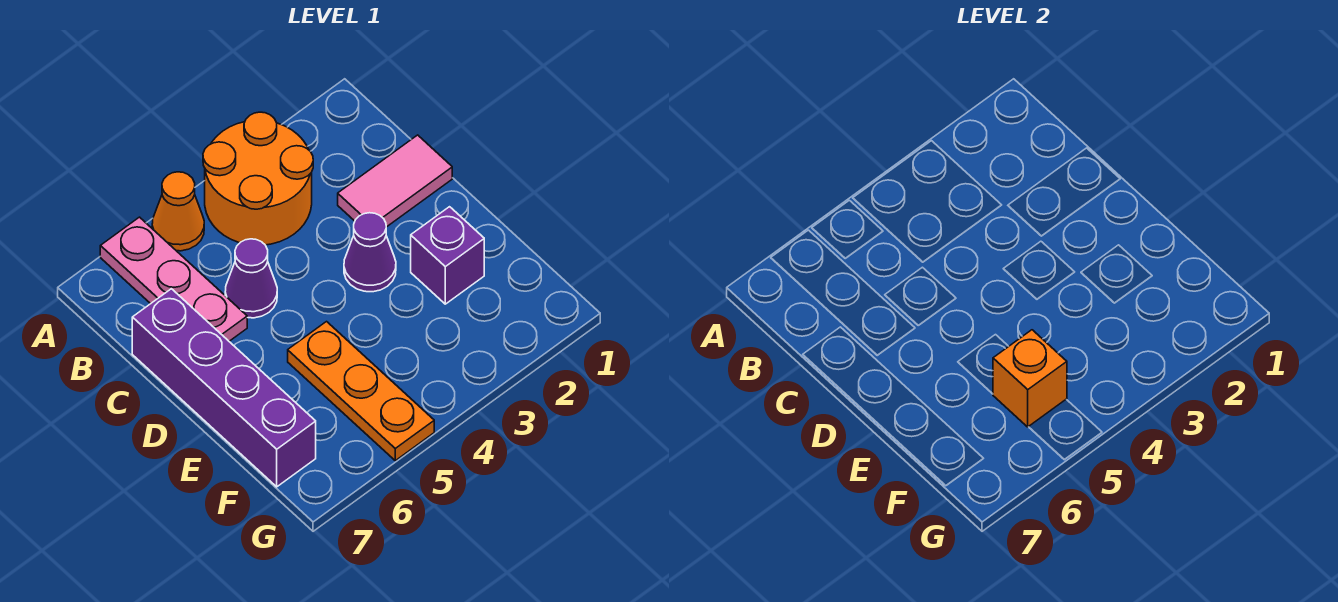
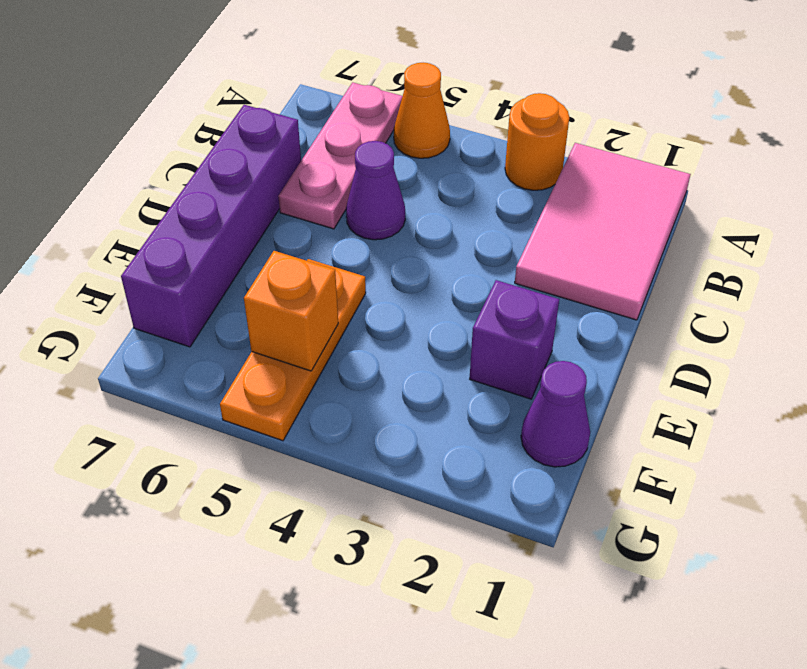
orange 2x2 round brick [203,112,313,245] -> orange 1x1 round brick [505,93,569,190]
pink 1x2 tile [338,135,452,227] -> pink 2x3 tile [515,143,691,320]
purple 1x1 cone [344,213,396,292] -> purple 1x1 cone moved to [521,361,590,467]

